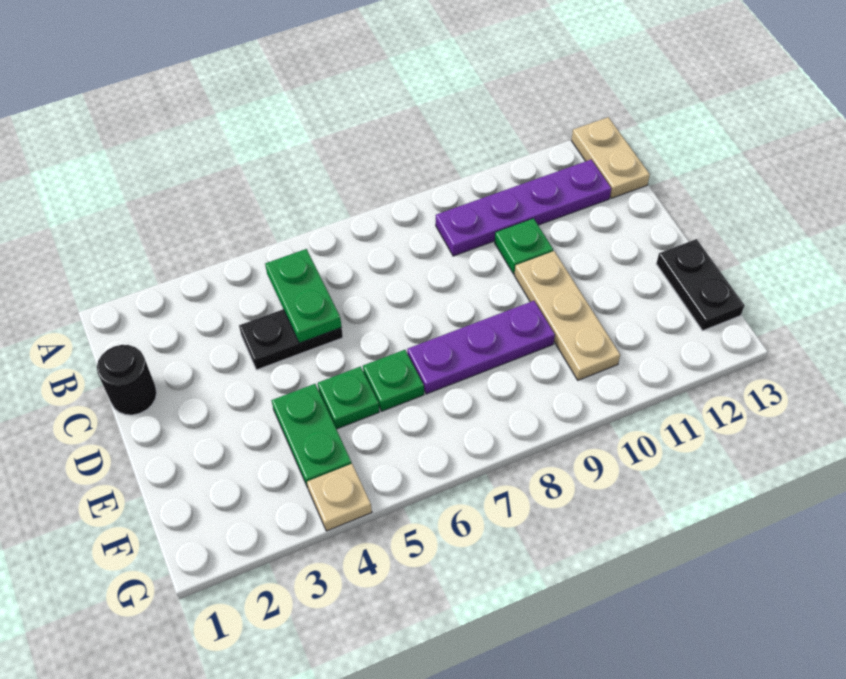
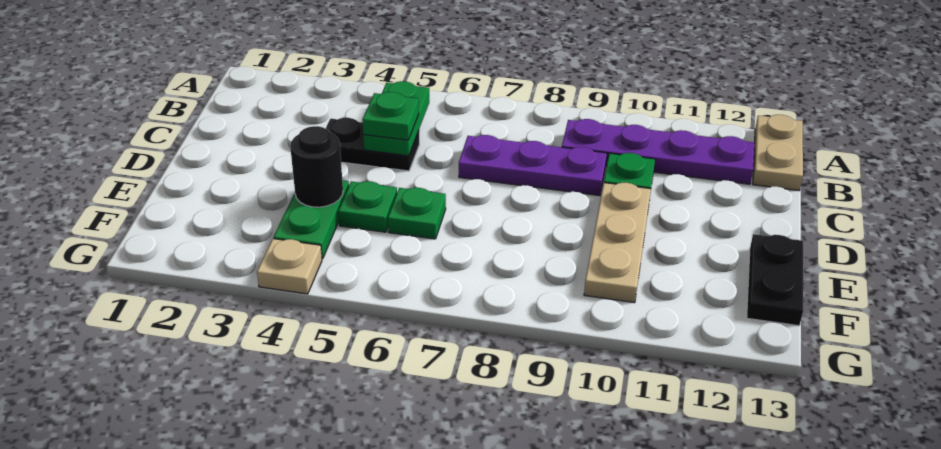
black 1x1 round brick [97,345,157,415] -> black 1x1 round brick moved to [290,126,343,207]
none -> green 1x1 plate [362,92,419,140]
purple 1x3 plate [407,301,555,394] -> purple 1x3 plate moved to [459,135,607,196]

